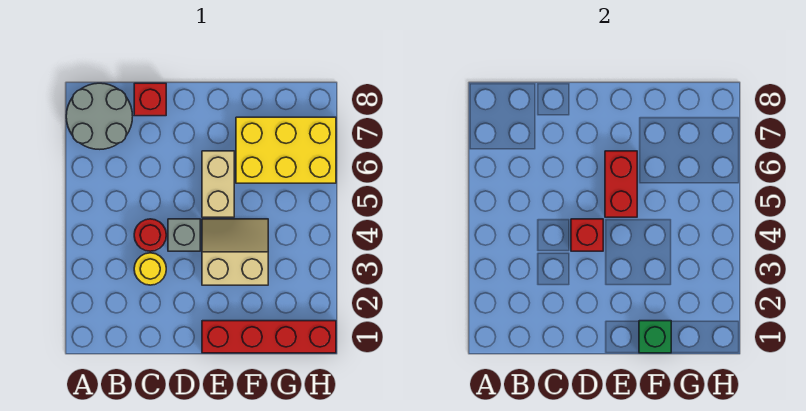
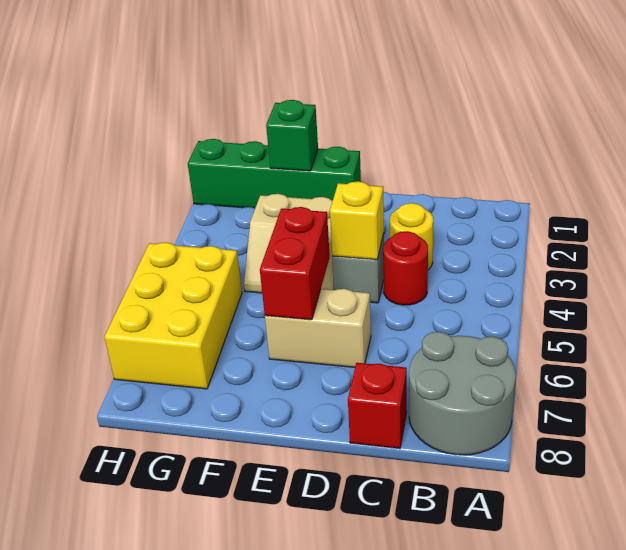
red 1x1 brick [571,219,603,251] -> yellow 1x1 brick [330,181,384,260]
red 1x4 brick [202,321,336,353] -> green 1x4 brick [188,139,361,208]
tan 1x2 brick [202,151,234,217] -> tan 1x2 brick turned to [265,289,371,367]
yellow 2x3 brick [236,117,336,183] -> yellow 2x3 brick turned to [105,242,242,389]

